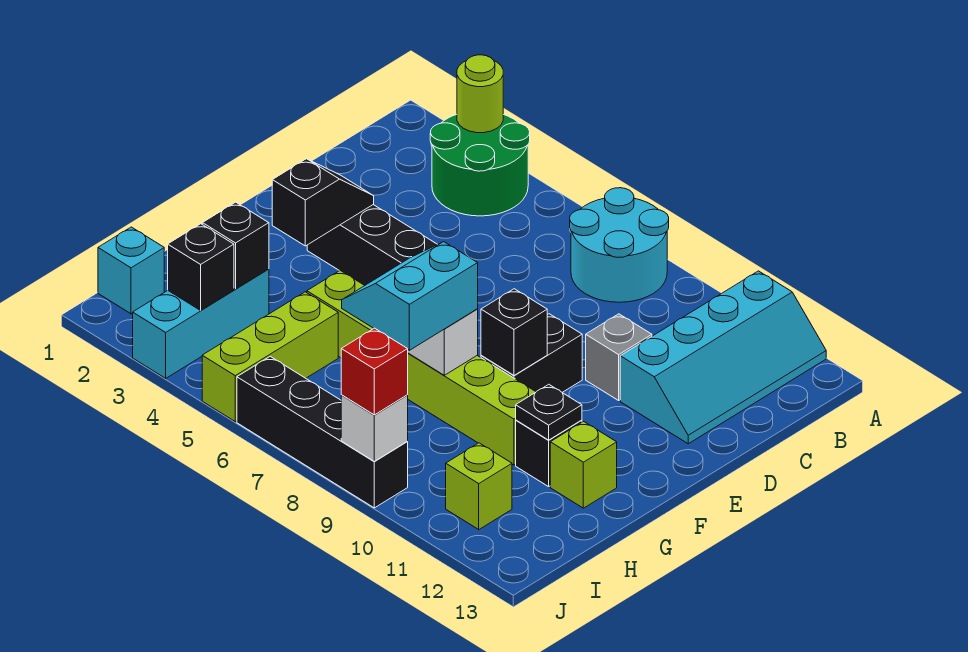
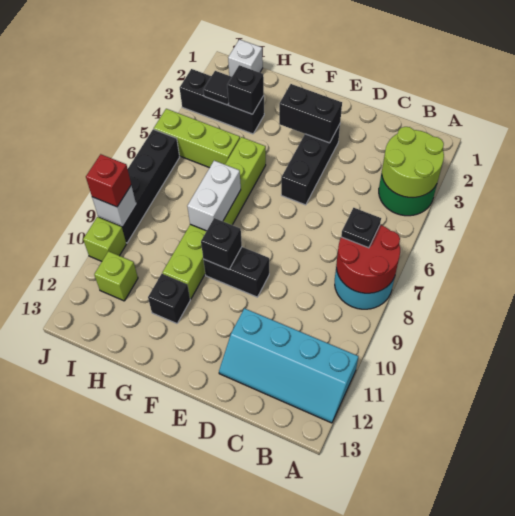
lime 1x1 round brick [457,55,503,133] -> lime 2x2 round brick [382,127,444,198]
none -> red 2x2 round brick [336,225,400,293]
grey 1x1 brick [586,314,652,400] -> none
black 1x2 slope [272,159,374,246] -> black 1x2 brick [279,84,342,143]
cyan 2x2 slope [342,242,478,350] -> none
black 1x1 plate [516,384,582,440] -> black 1x1 plate moved to [341,208,381,248]
lime 1x1 brick [550,422,617,508] -> lime 1x1 brick moved to [83,217,126,261]
cyan 1x3 brick [133,269,269,378] -> black 1x3 brick [180,69,264,134]
cyan 1x1 brick [98,227,164,314] -> white 1x1 brick [228,40,263,77]
black 1x1 brick [168,224,234,310] -> black 1x1 tile [203,71,232,105]

